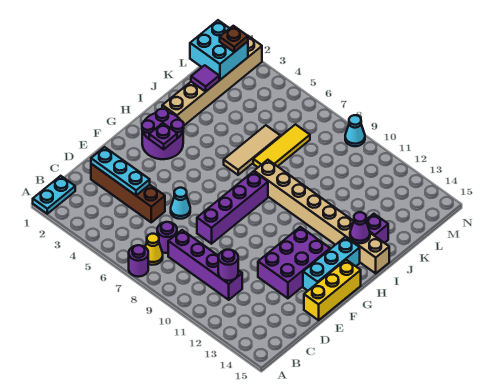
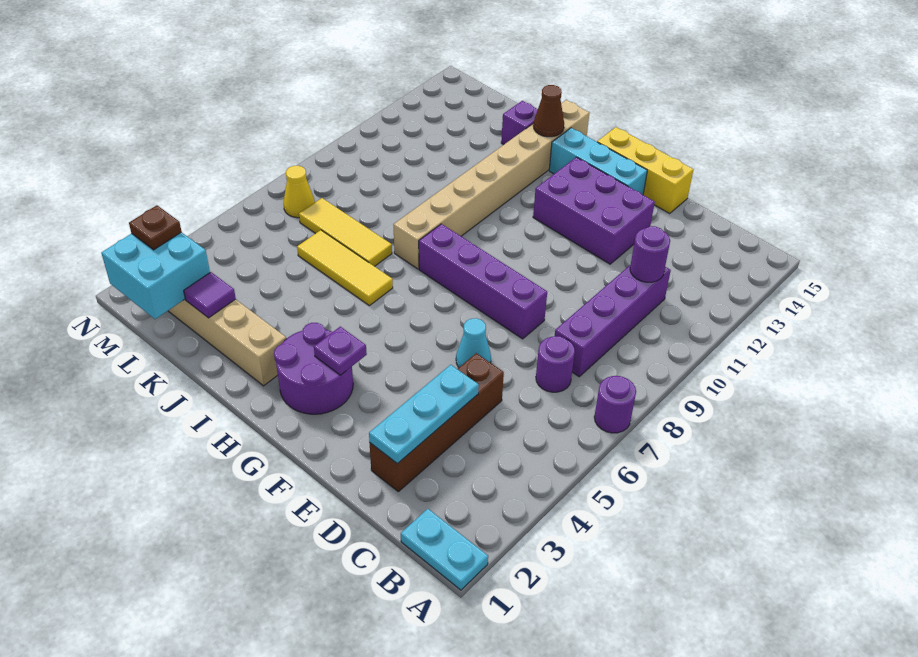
yellow 1x1 cone [145,234,163,265] -> yellow 1x1 cone moved to [284,166,315,218]
tan 1x3 tile [224,125,280,175] -> yellow 1x3 tile [297,230,393,306]
purple 1x1 cone [350,212,370,243] -> brown 1x1 cone [533,85,564,137]
cyan 1x1 cone [345,115,365,146] -> none

